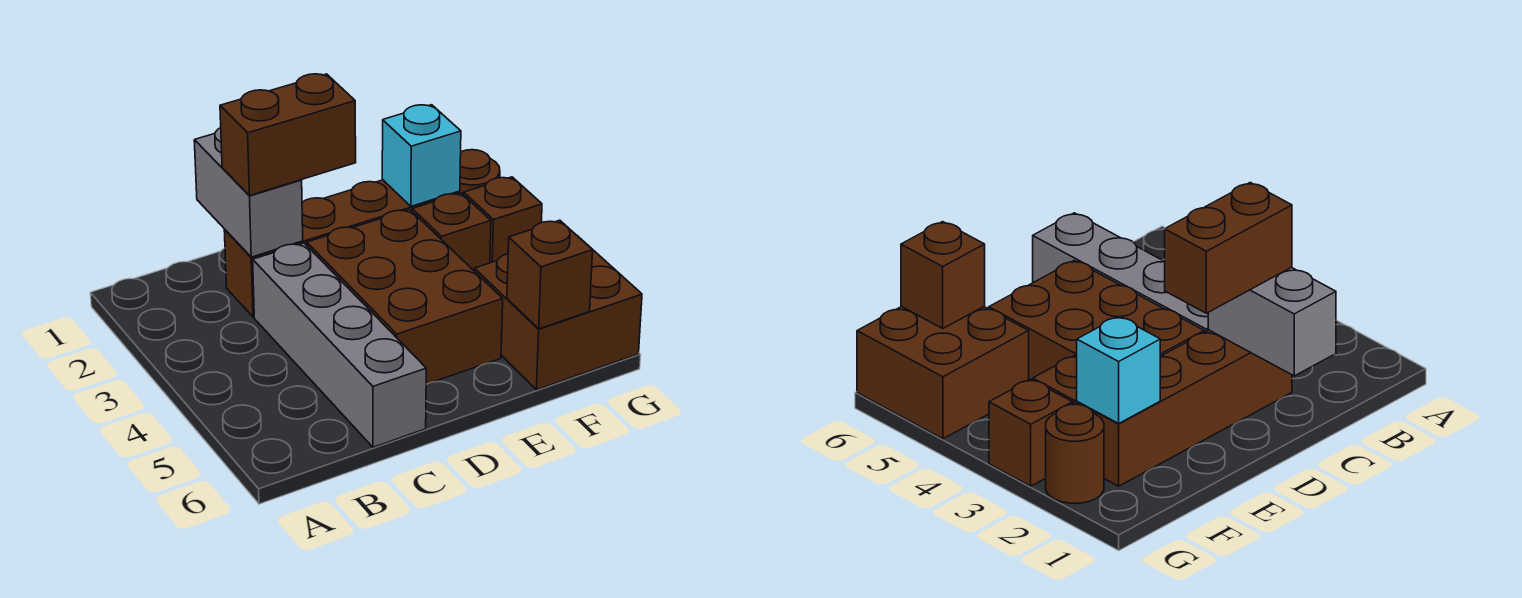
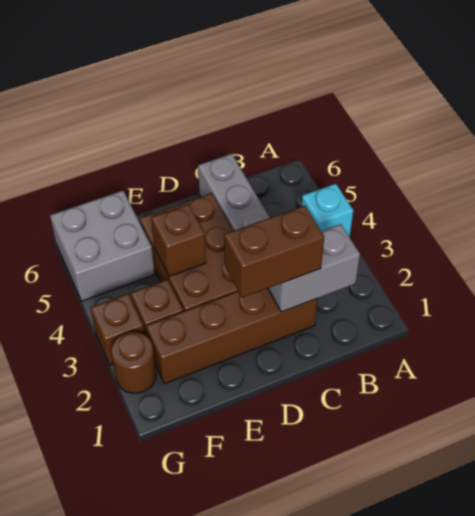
grey 1x2 brick [194,128,303,257] -> grey 1x2 brick turned to [268,224,360,312]
cyan 1x1 brick [382,105,461,206] -> cyan 1x1 brick moved to [301,184,353,237]
brown 2x2 brick [474,239,642,390] -> grey 2x2 brick [50,191,155,301]
brown 1x1 brick [507,220,593,329] -> brown 1x1 brick moved to [151,204,206,276]

